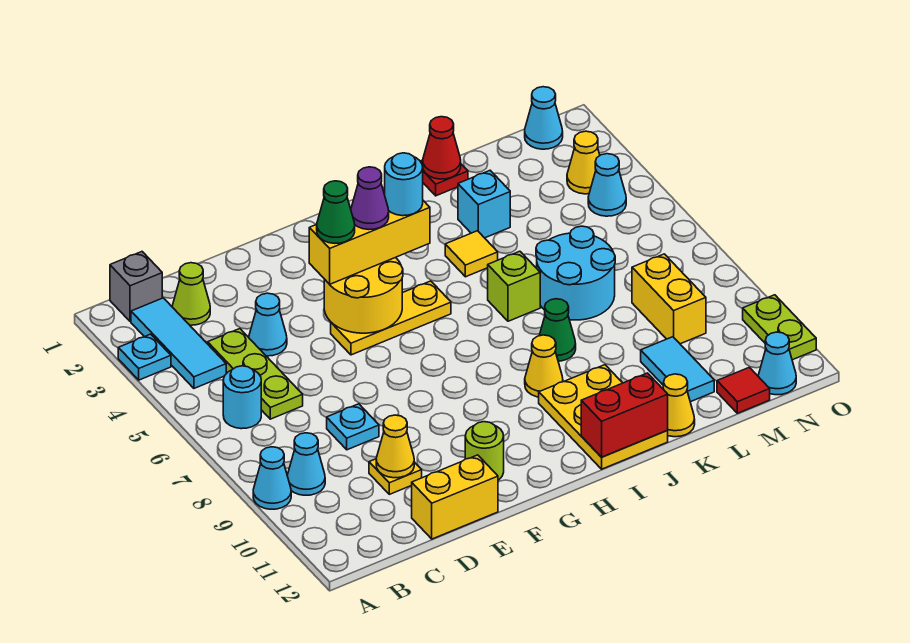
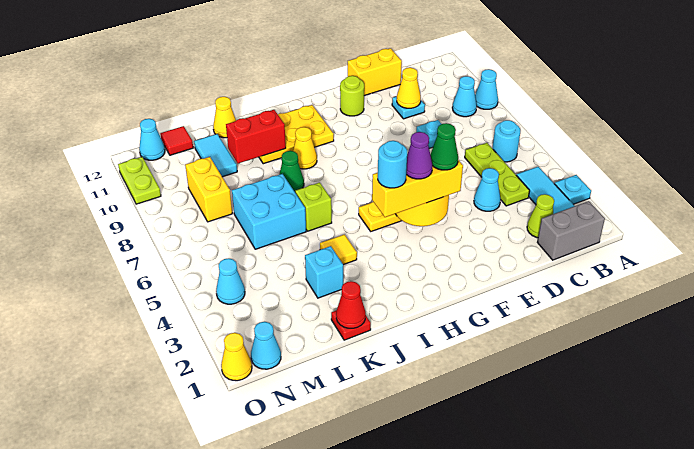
grey 1x1 brick [110,252,162,322] -> grey 1x2 brick [537,201,605,260]
yellow 1x1 plate [369,459,422,494] -> cyan 1x1 plate [392,96,425,119]
yellow 2x3 plate [539,365,668,469] -> yellow 2x3 plate turned to [259,105,334,164]
red 1x2 brick [581,373,668,457] -> red 1x2 brick moved to [226,110,286,163]
cyan 2x2 round brick [536,226,615,320] -> cyan 2x2 brick [232,174,306,249]
yellow 1x1 cone [567,131,600,194] -> yellow 1x1 cone moved to [221,333,252,381]

